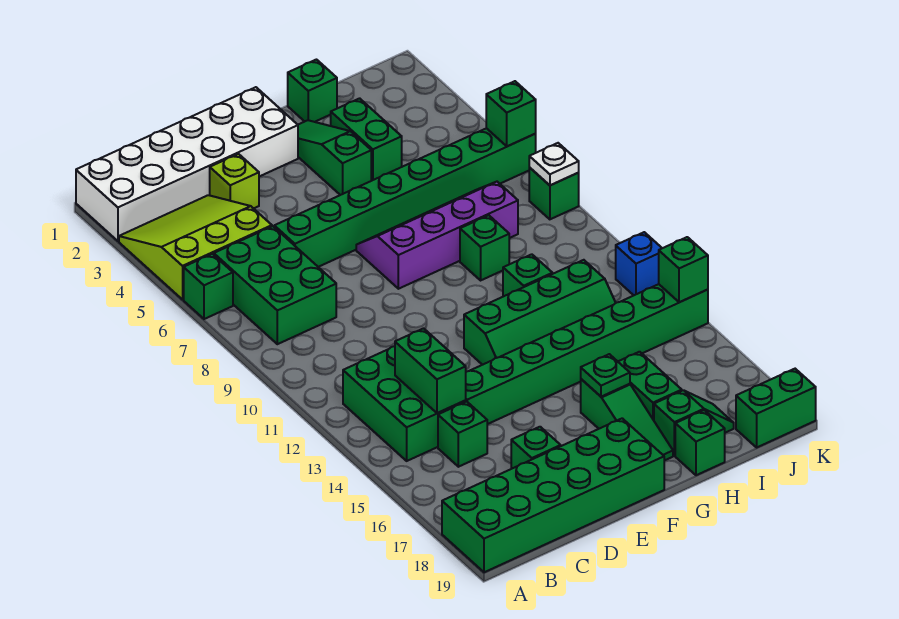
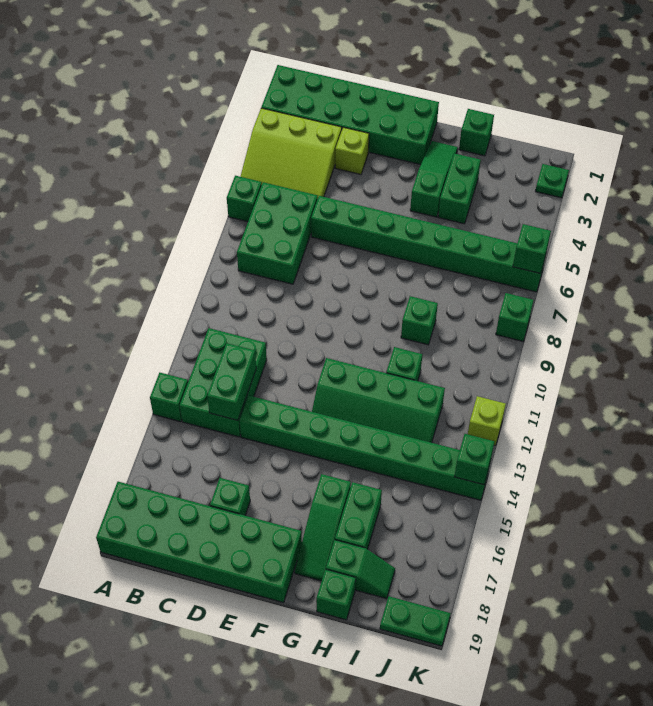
white 2x6 brick [76,87,298,241] -> green 2x6 brick [261,65,439,165]
lime 3x3 slope [119,195,272,300] -> lime 3x3 slope turned to [240,108,342,197]
green 1x1 brick [438,401,487,467] -> green 1x1 brick moved to [150,373,188,422]
purple 2x4 slope [356,182,518,289] -> none
green 1x1 plate [581,354,630,397] -> green 1x1 plate moved to [536,164,569,198]
green 1x2 brick [736,369,816,447] -> green 1x2 plate [380,596,451,646]
white 1x1 plate [529,143,579,185] -> none
blue 1x1 brick [616,232,662,295] -> lime 1x1 brick [468,396,506,446]

